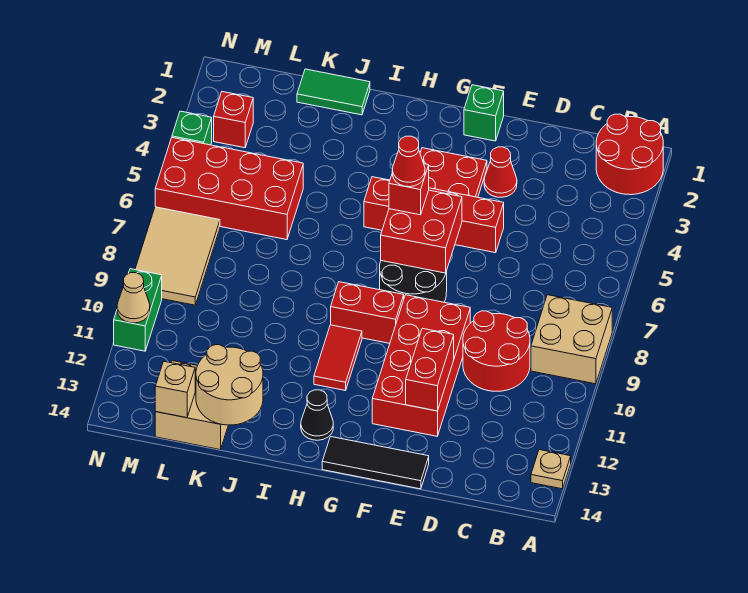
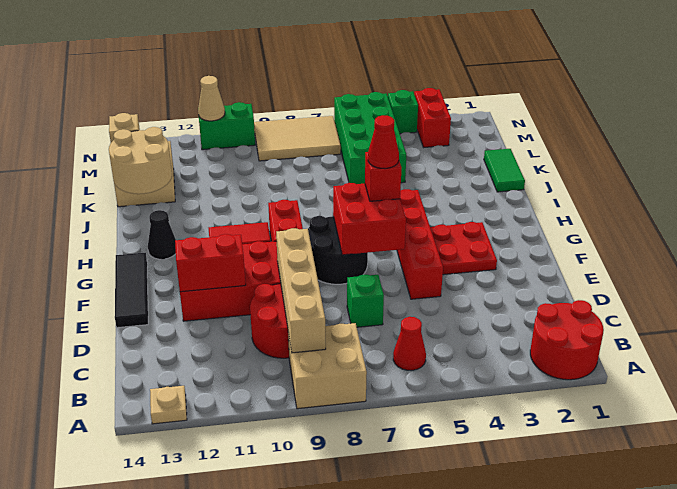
none -> tan 1x4 brick [276,228,326,353]
red 1x1 cone [484,147,517,197] -> red 1x1 cone moved to [393,317,426,370]
green 1x1 brick [464,85,504,141] -> green 1x1 brick moved to [347,274,384,327]
red 2x4 brick [155,138,303,240] -> green 2x4 brick [334,92,406,184]
red 1x1 brick [214,92,253,148] -> red 1x2 brick [414,88,451,147]

